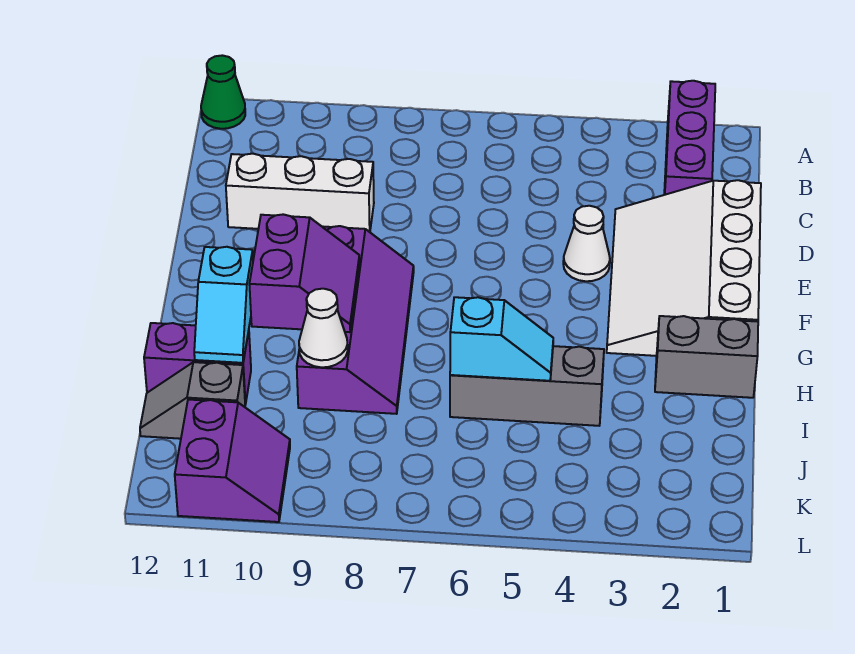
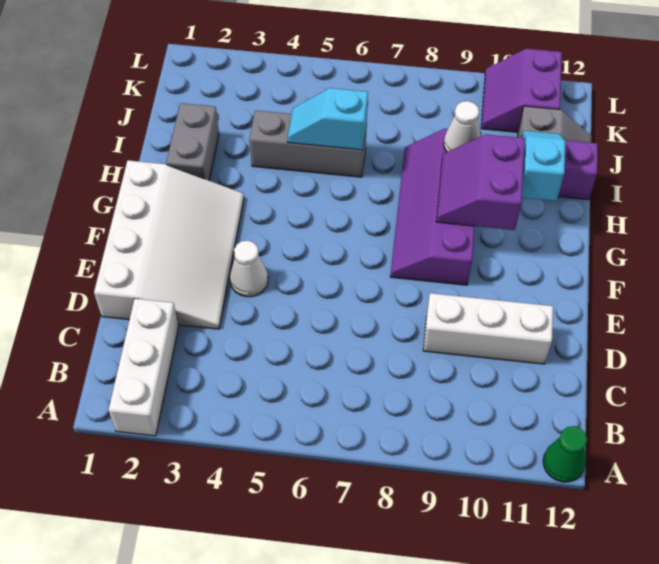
purple 1x3 brick [664,81,715,195] -> white 1x3 brick [108,299,179,436]
grey 1x2 brick [655,316,758,398] -> grey 1x2 brick turned to [166,103,219,180]

